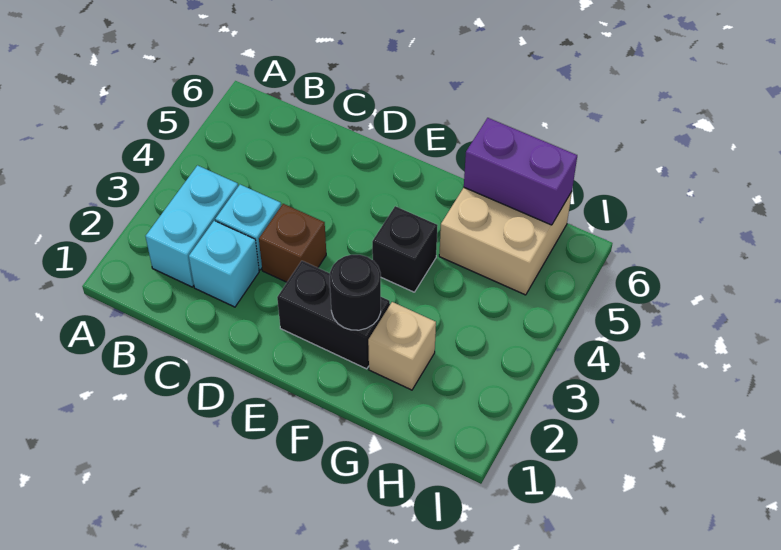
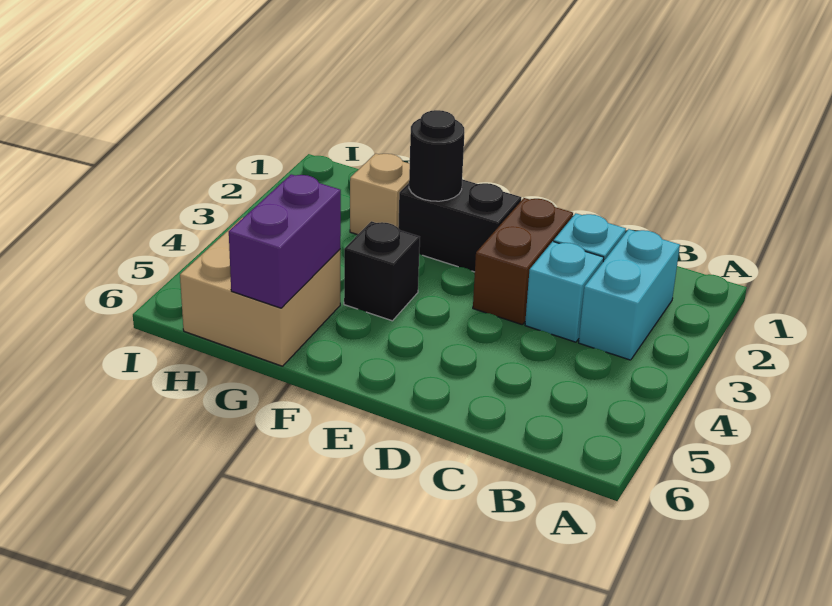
brown 1x1 brick [259,204,326,282] -> brown 1x2 brick [473,198,573,325]
purple 1x2 brick [464,118,577,225] -> purple 1x2 brick turned to [229,174,341,308]

